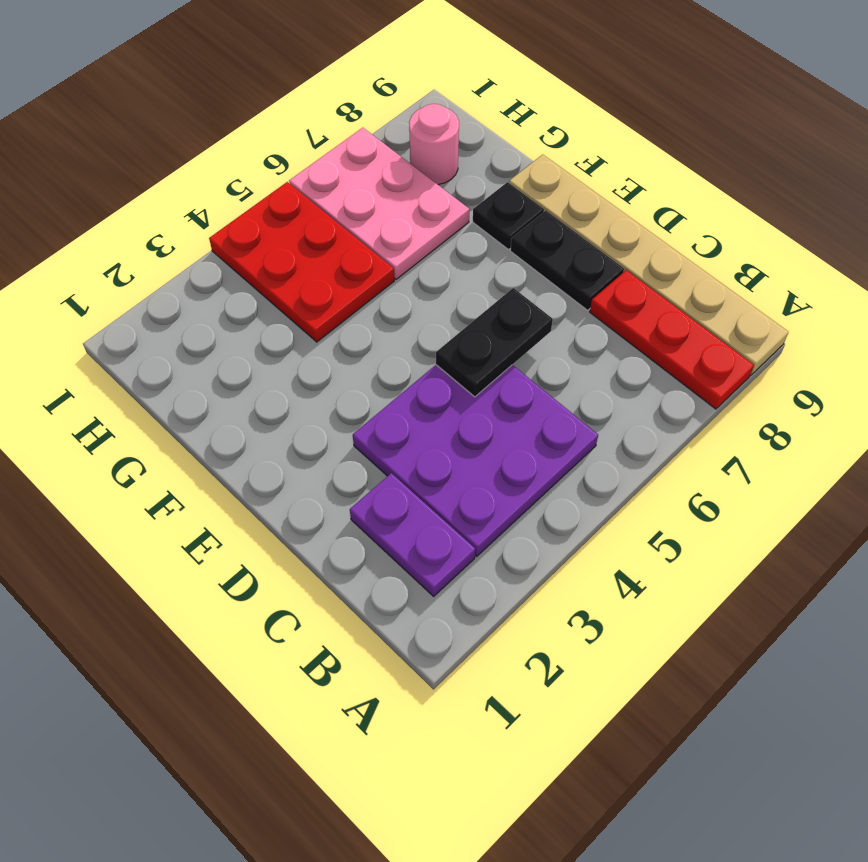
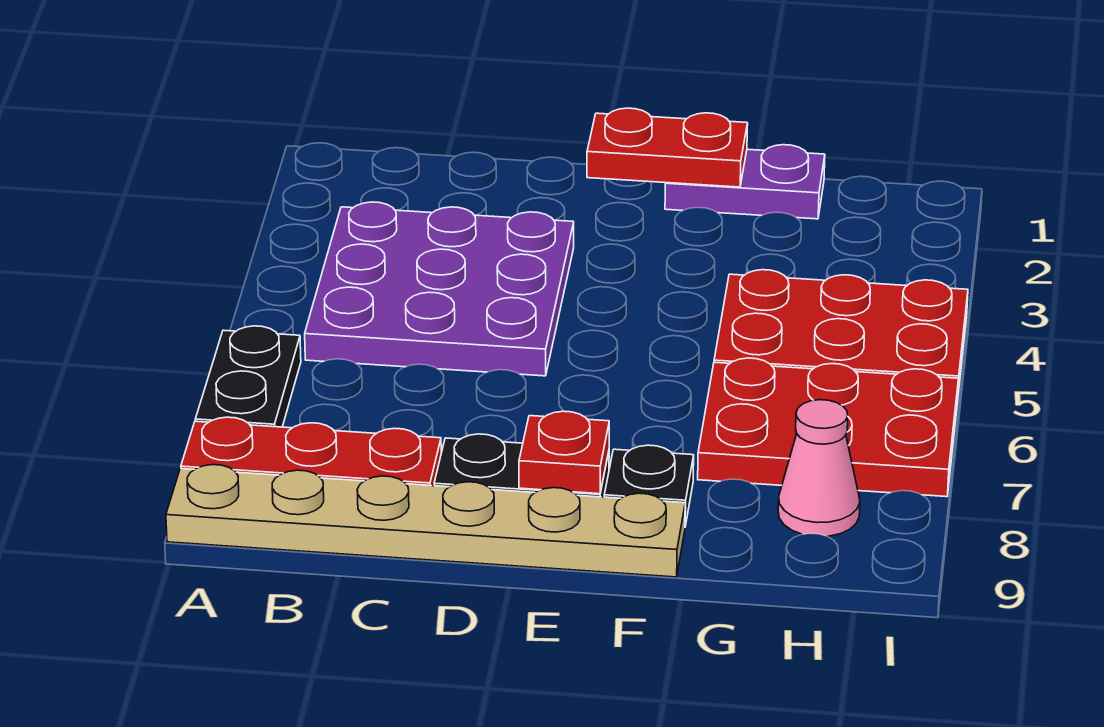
purple 1x2 plate [350,473,475,596] -> purple 1x2 plate moved to [665,145,825,219]
black 1x2 plate [436,288,553,397] -> black 1x2 plate moved to [195,326,301,427]
none -> red 1x2 plate [587,108,748,187]
none -> red 1x1 plate [519,411,609,494]
pink 2x3 plate [289,128,470,279] -> red 2x3 plate [698,358,959,497]
pink 1x1 round brick [409,104,459,185] -> pink 1x1 cone [778,400,860,536]

